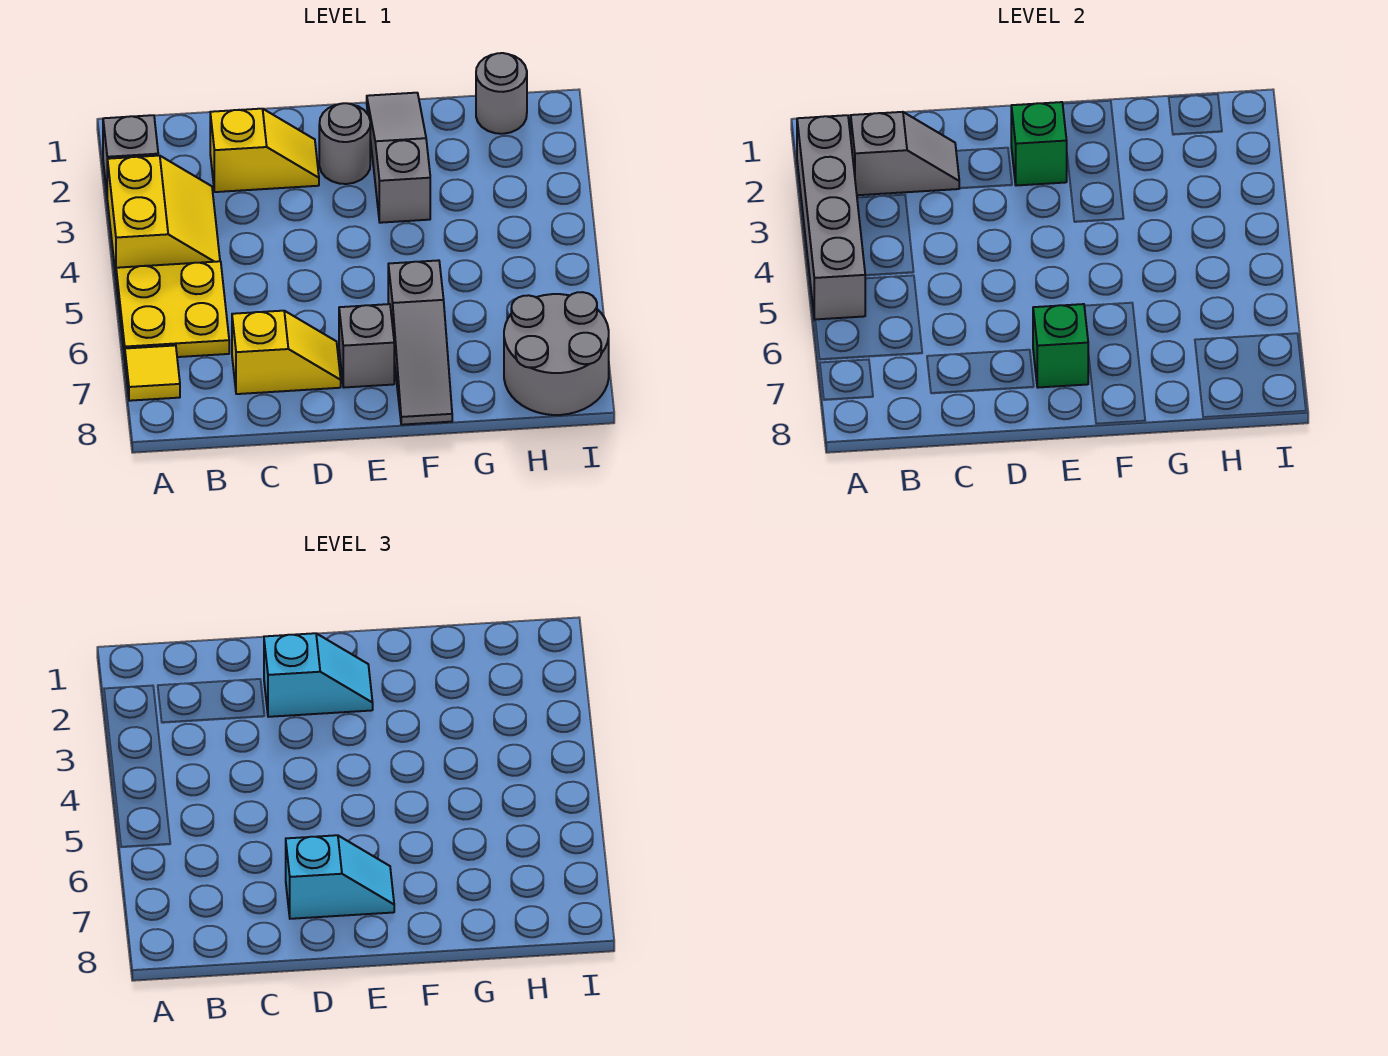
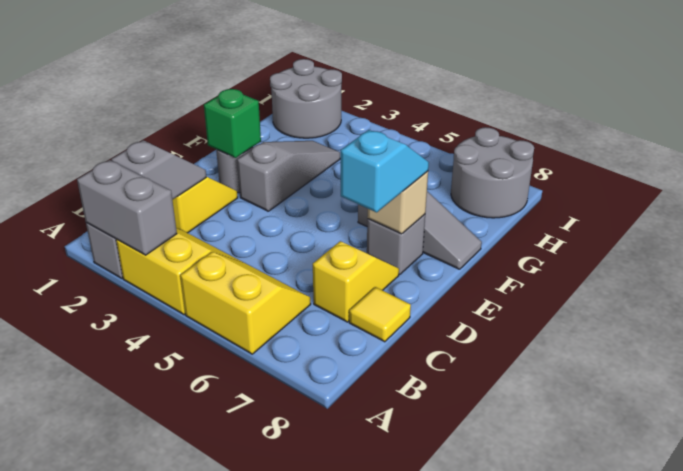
grey 1x4 brick [797,115,865,320] -> grey 1x2 brick [77,160,177,255]
yellow 2x2 plate [116,261,229,358] -> yellow 2x2 slope [180,252,311,354]
yellow 1x1 tile [125,345,180,401] -> yellow 1x1 tile moved to [349,287,411,342]
cyan 1x2 slope [264,633,373,717] -> none
green 1x1 brick [1033,304,1088,388] -> tan 1x1 brick [367,171,428,234]
grey 1x3 slope [367,93,430,223] -> grey 1x3 slope turned to [237,141,340,211]
grey 1x1 round brick [476,53,527,134] -> grey 2x2 round brick [270,59,342,138]

